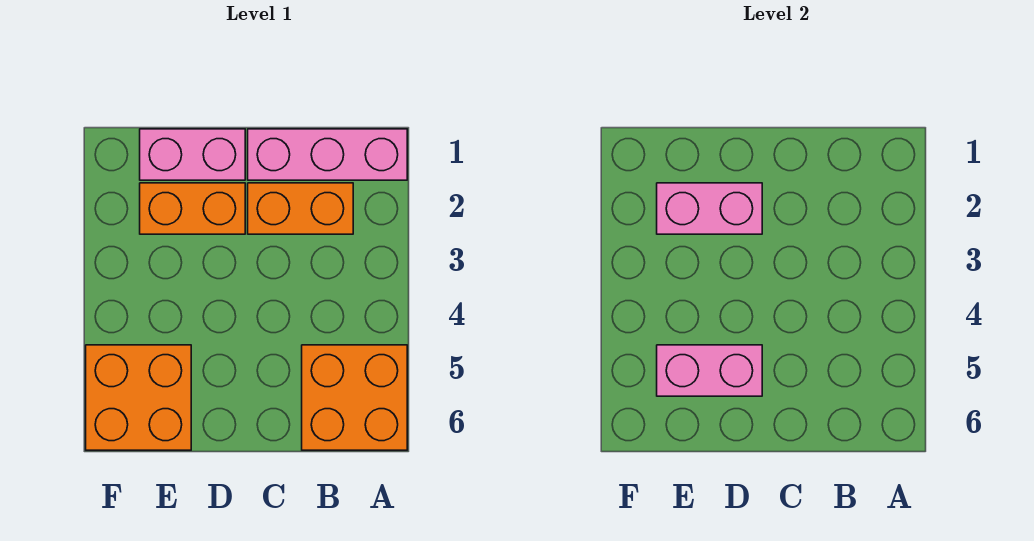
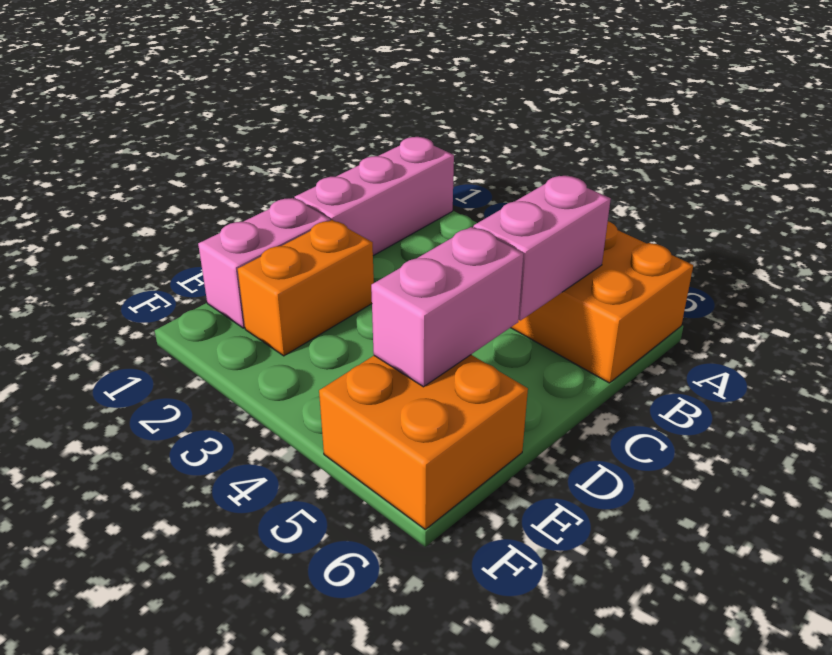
orange 1x2 brick [248,183,353,234] -> none
pink 1x2 brick [657,183,762,234] -> pink 1x2 brick moved to [473,176,611,320]

